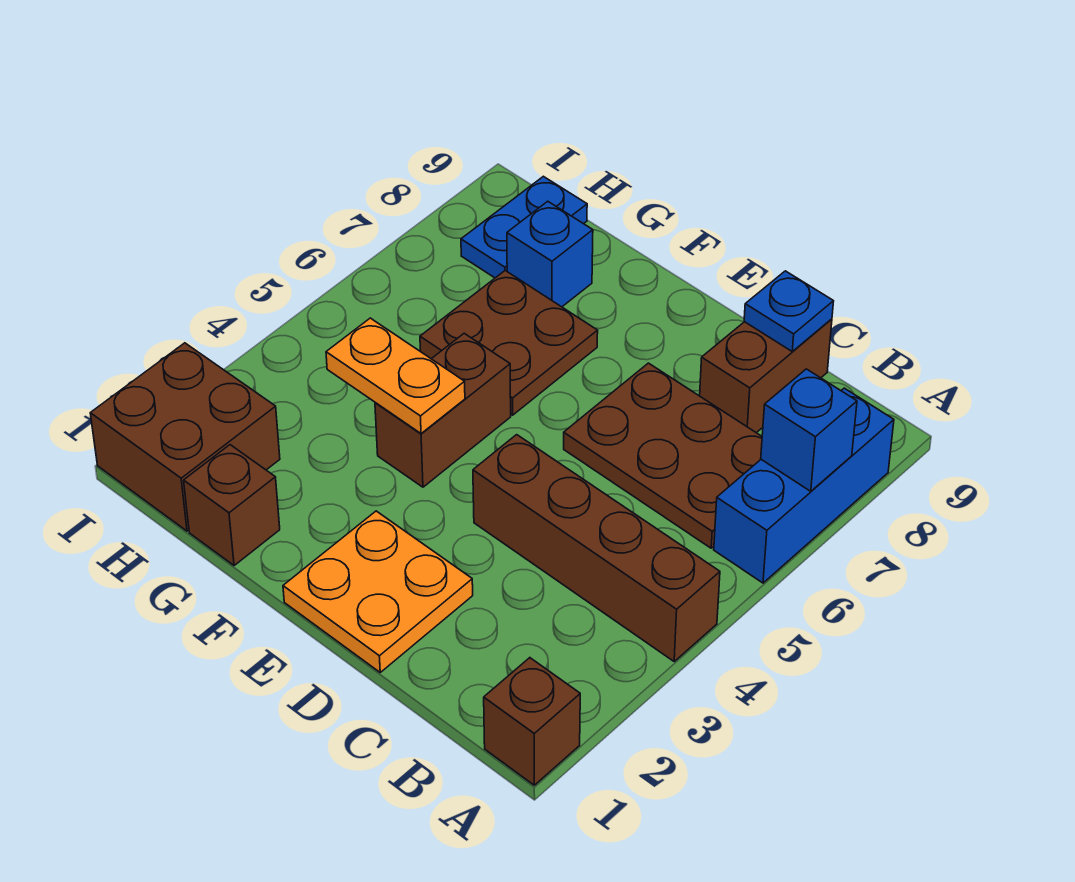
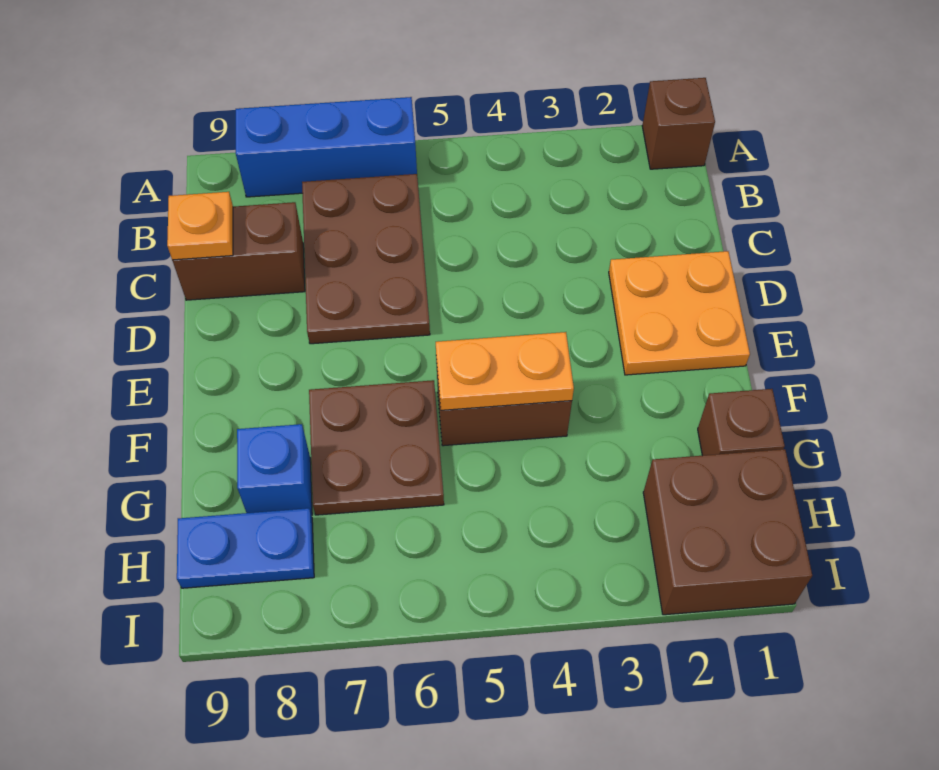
brown 1x4 brick [473,435,720,661] -> none
blue 1x1 brick [761,369,857,491] -> none
blue 1x1 plate [744,271,834,351] -> orange 1x1 plate [167,192,233,260]
orange 1x2 plate [326,318,465,434] -> orange 1x2 plate turned to [436,332,574,410]

